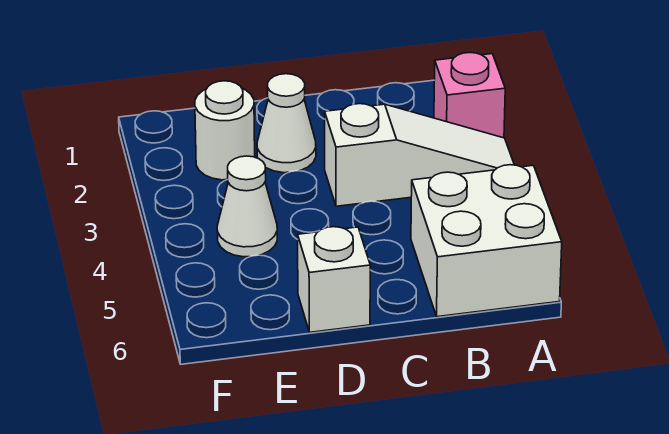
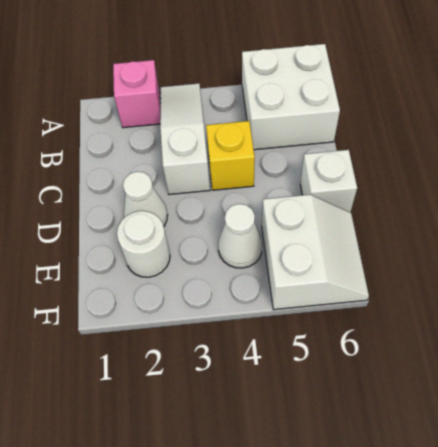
none -> yellow 1x1 brick [206,121,255,190]
none -> white 2x2 slope [262,195,369,310]

